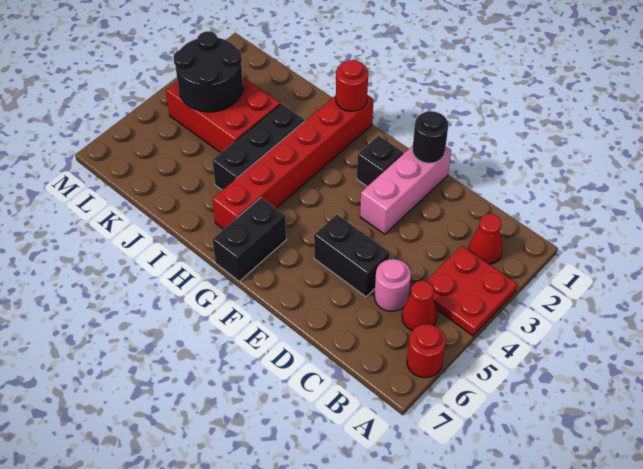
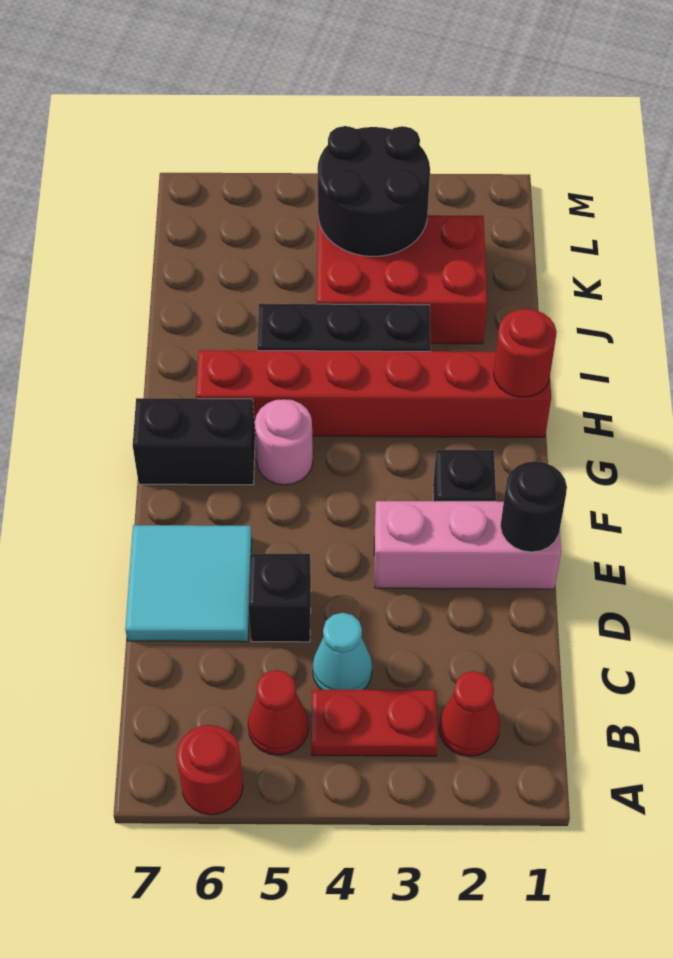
red 2x2 plate [426,246,517,336] -> red 1x2 plate [311,690,437,756]
none -> cyan 1x1 cone [313,613,372,690]
pink 1x1 round brick [374,259,411,311] -> pink 1x1 round brick moved to [255,399,313,485]
black 1x2 brick [314,214,390,297] -> black 1x1 brick [248,554,311,642]
none -> cyan 2x2 tile [125,525,252,642]
red 2x3 brick [166,77,280,153] -> red 2x3 brick turned to [317,215,487,344]

